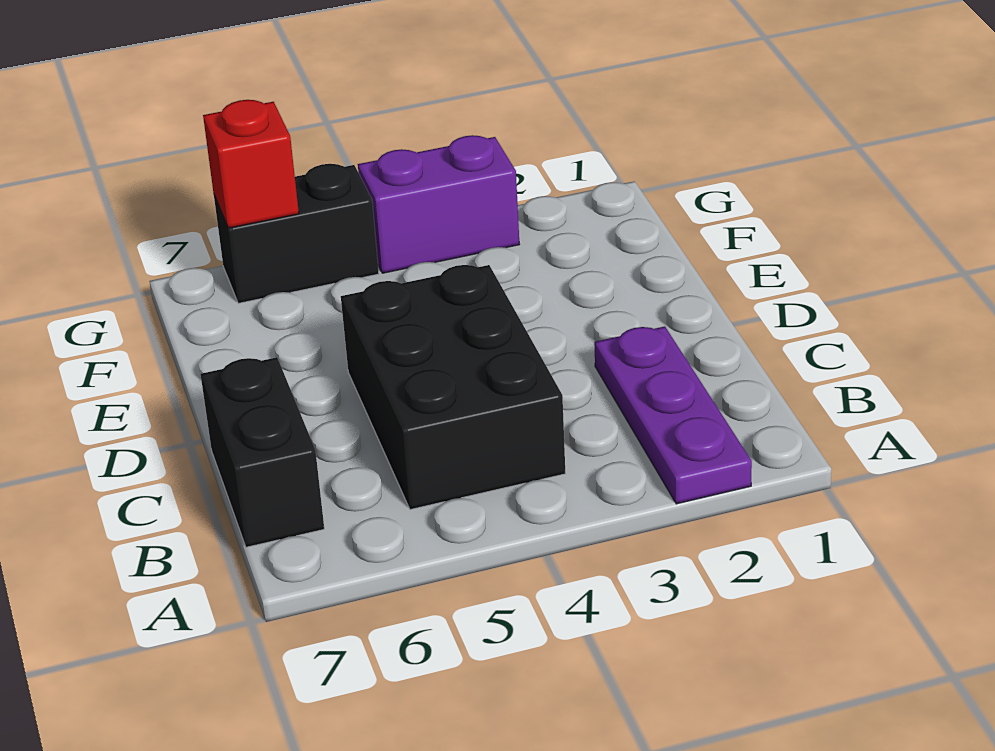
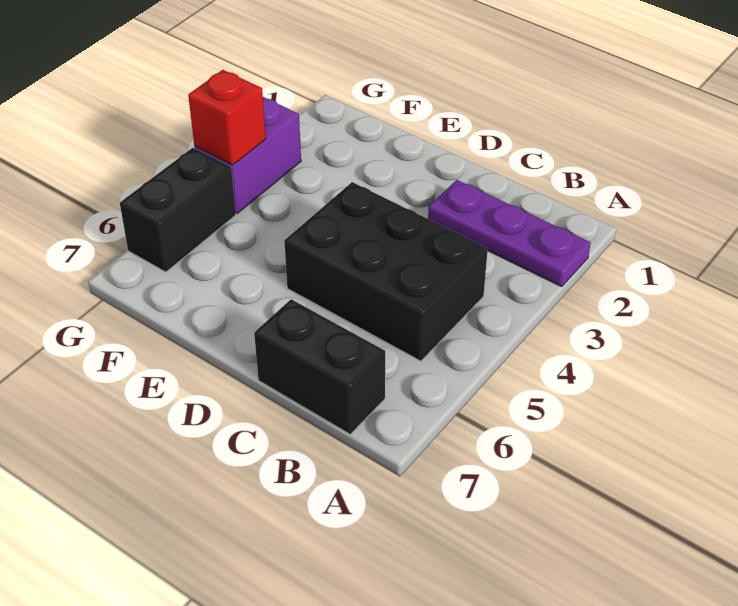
red 1x1 brick [203,100,299,228] -> red 1x1 brick moved to [188,70,266,165]

